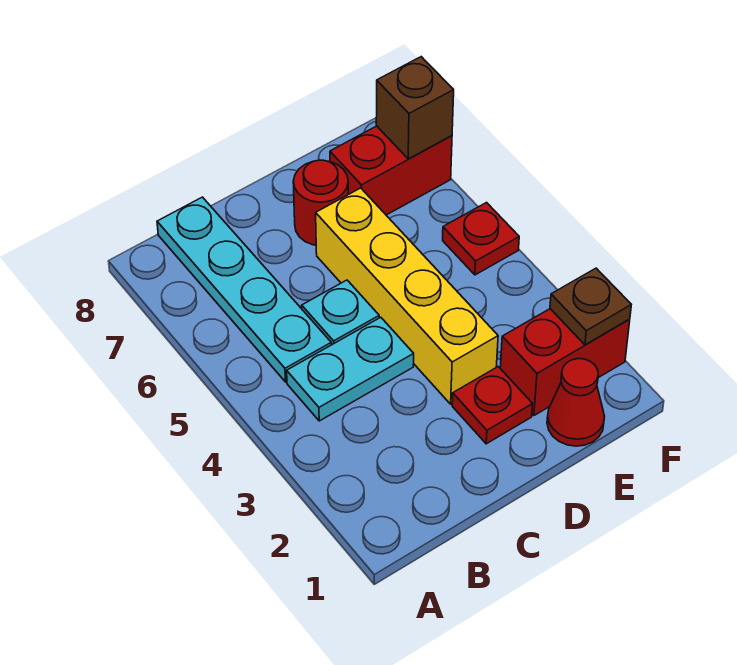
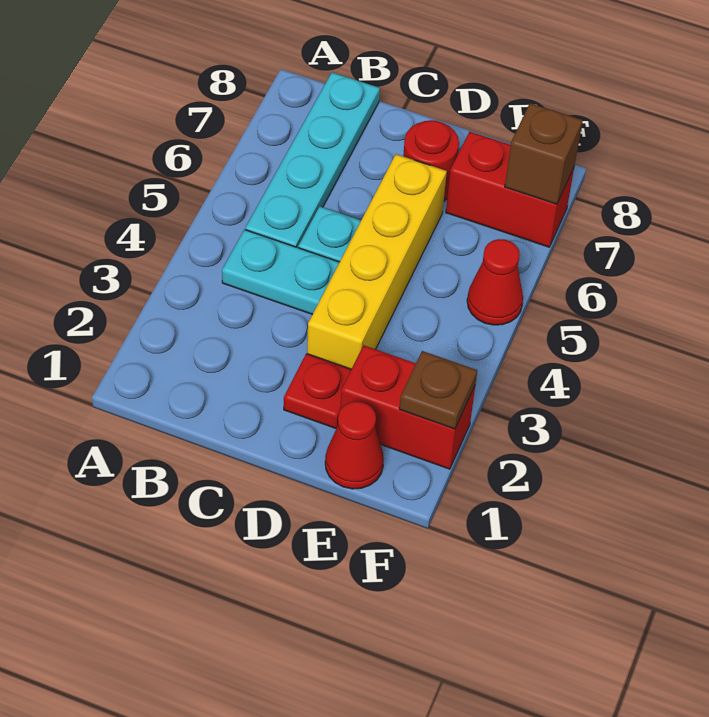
red 1x1 plate [443,203,519,275] -> red 1x1 cone [467,239,523,325]

